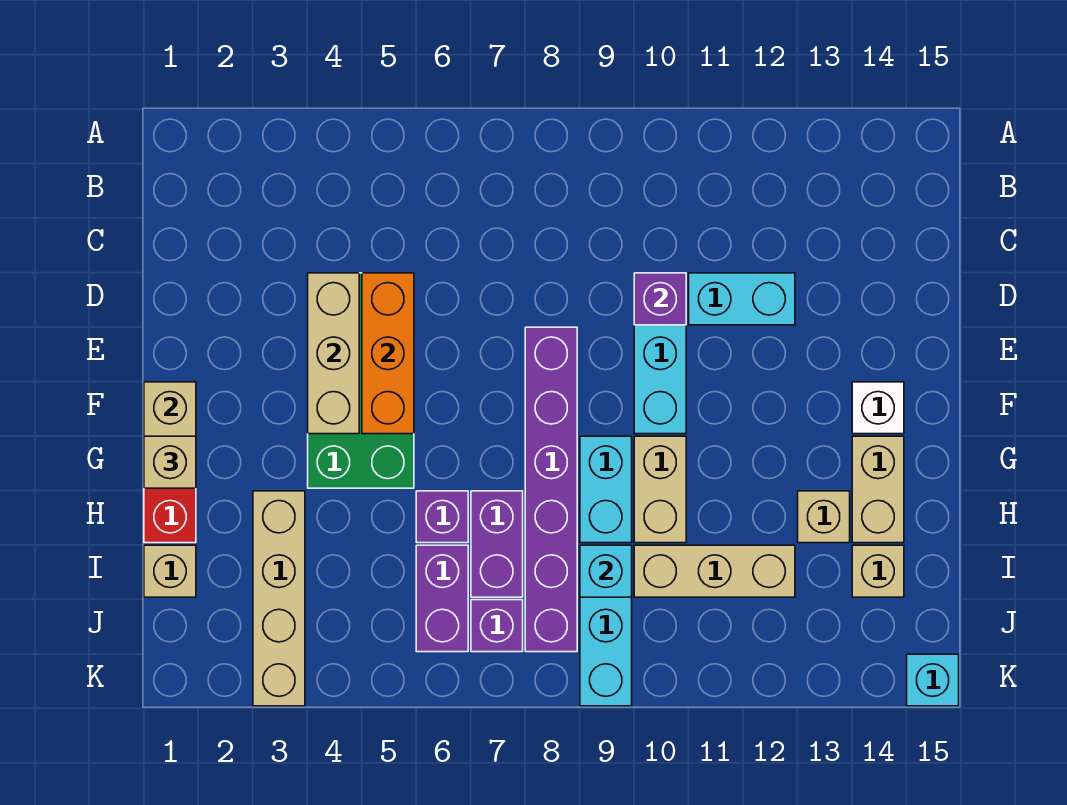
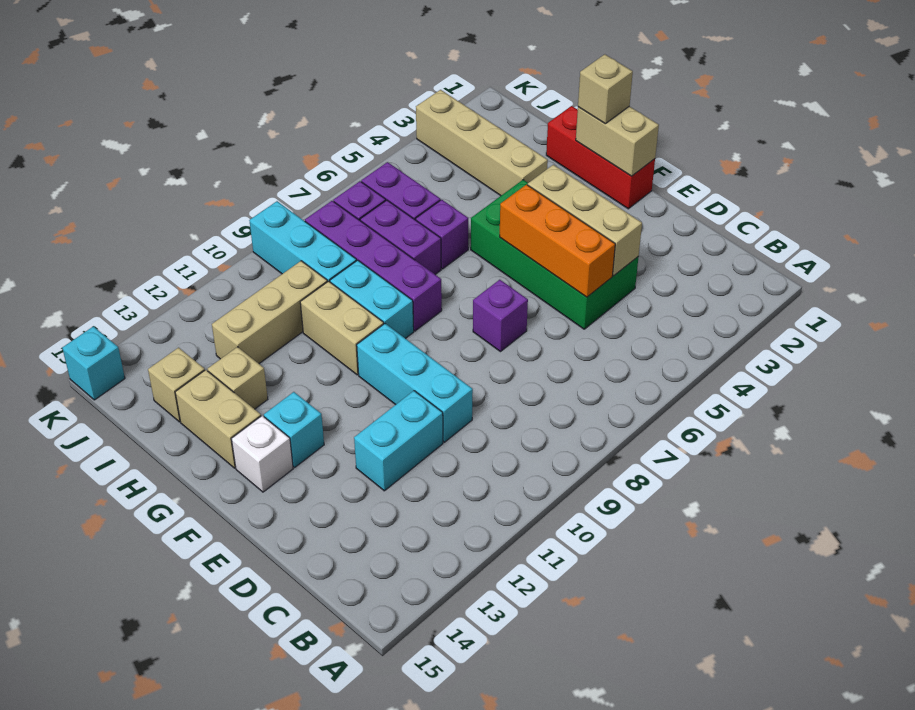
purple 1x1 brick [634,273,686,325] -> purple 1x1 brick moved to [473,280,528,352]
purple 1x6 brick [525,327,577,652] -> purple 1x4 brick [305,201,442,331]
tan 1x1 brick [144,545,196,597] -> none
cyan 1x1 brick [580,545,632,597] -> cyan 1x1 brick moved to [264,392,324,467]

